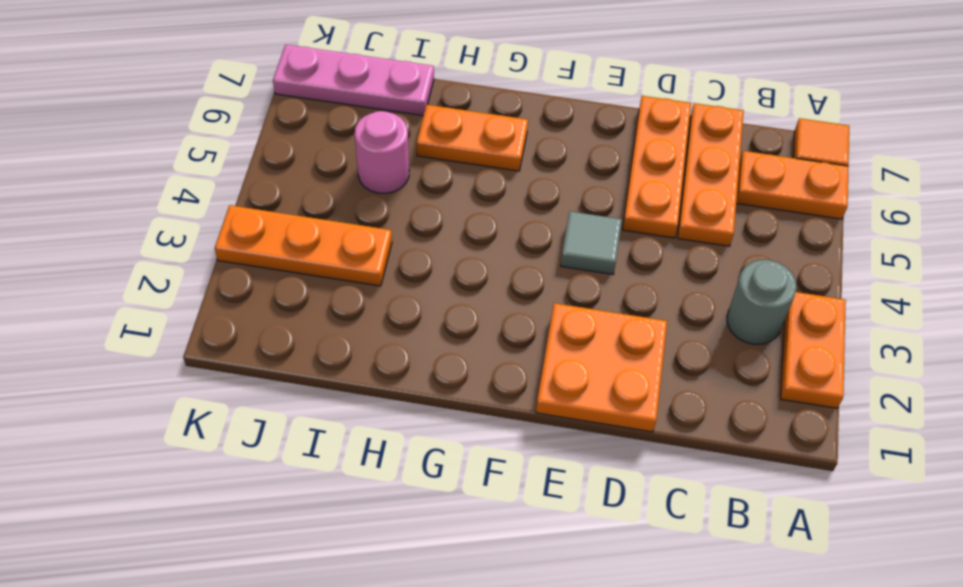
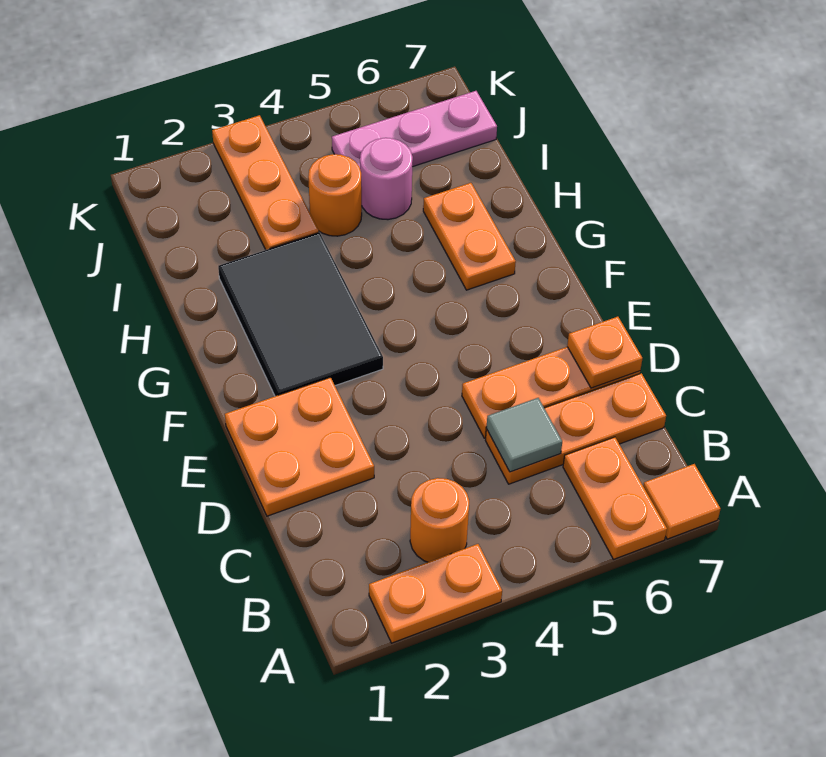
grey 1x1 round brick [727,260,797,344] -> orange 1x1 round brick [410,478,469,562]
none -> orange 1x1 plate [567,317,643,388]
grey 1x1 tile [561,211,622,274] -> grey 1x1 tile moved to [486,398,562,472]
none -> black 2x3 tile [218,232,383,396]
none -> orange 1x1 round brick [308,154,362,236]
pink 1x3 plate [273,45,434,116] -> pink 1x3 plate turned to [332,91,497,167]

